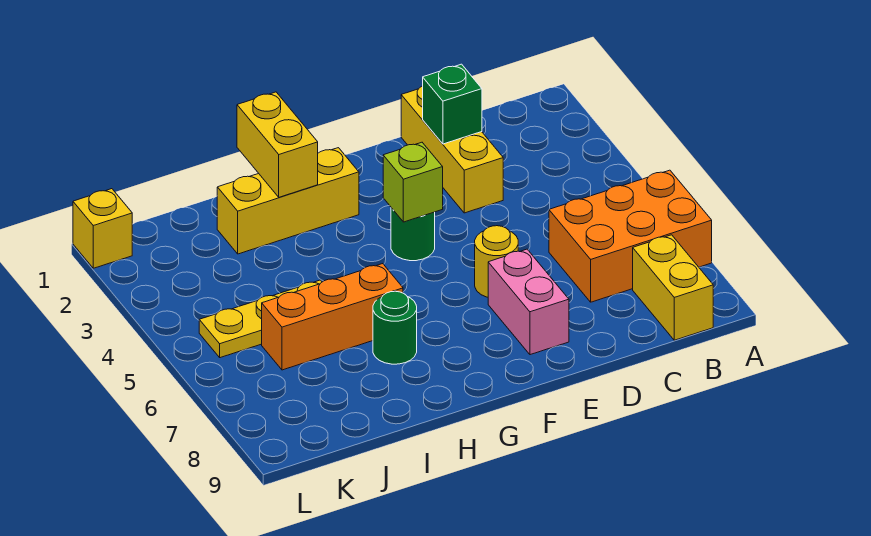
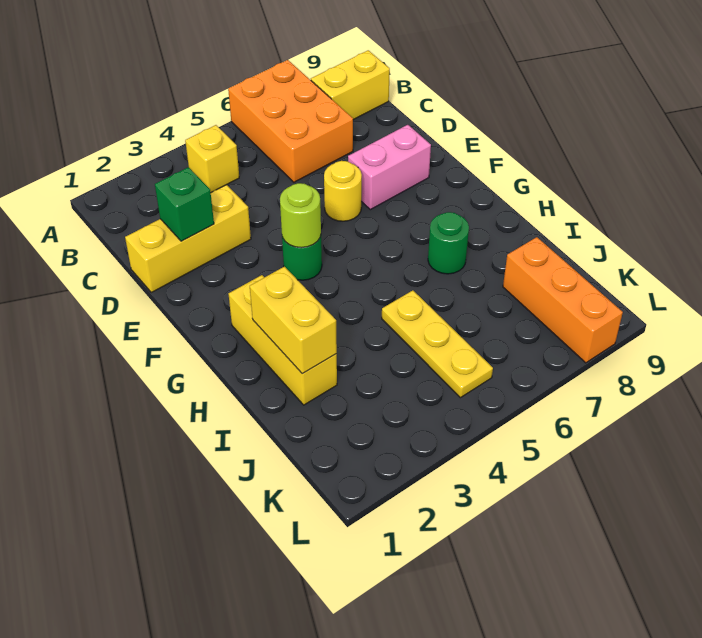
lime 1x1 brick [383,142,443,222] -> lime 1x1 round brick [280,183,321,248]
yellow 1x2 brick [237,92,318,197] -> yellow 1x2 brick turned to [250,267,337,374]
orange 1x3 brick [262,264,403,370] -> orange 1x3 brick moved to [503,237,623,363]
yellow 1x1 brick [73,189,132,268] -> yellow 1x1 brick moved to [185,125,239,193]

